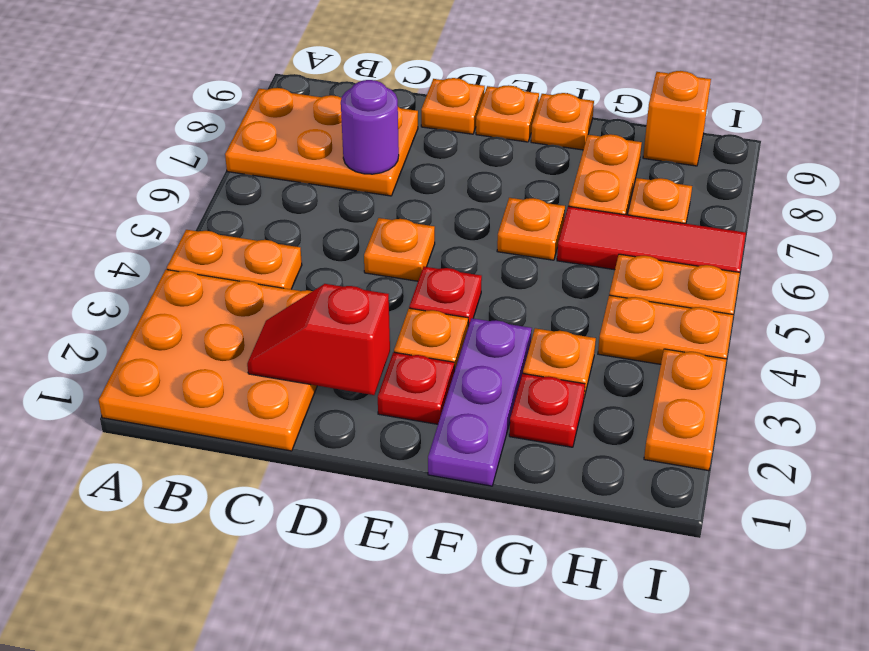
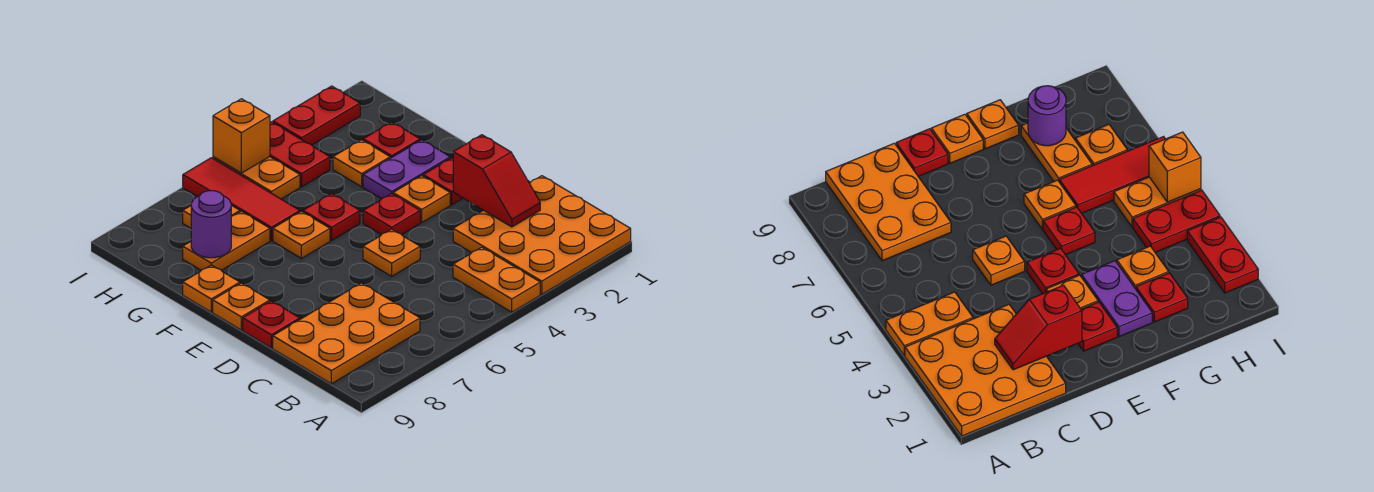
orange 2x3 plate [225,88,418,196] -> orange 2x3 plate turned to [273,283,420,384]
purple 1x1 round brick [341,80,399,174] -> purple 1x1 round brick moved to [191,191,231,258]
orange 1x1 plate [421,78,485,134] -> red 1x1 plate [243,301,300,348]
purple 1x3 plate [428,318,532,486] -> purple 1x2 plate [363,140,450,199]
none -> red 1x1 plate [303,194,360,241]
orange 1x2 plate [598,295,733,364] -> red 1x2 plate [270,122,330,187]
orange 1x1 brick [643,71,711,166] -> orange 1x1 brick moved to [213,99,270,173]
orange 1x2 plate [644,349,727,471] -> red 1x2 plate [273,86,360,145]

